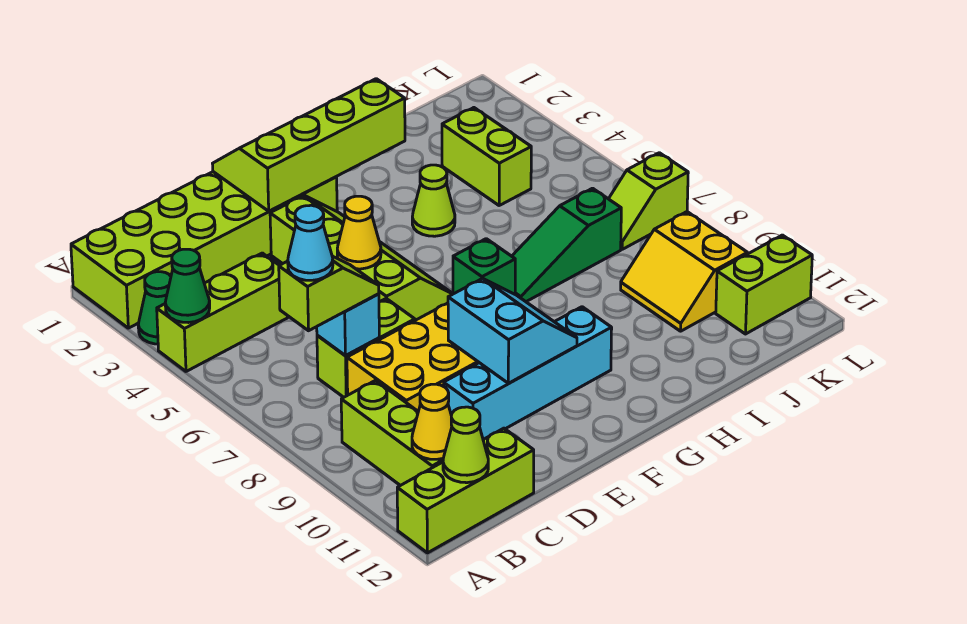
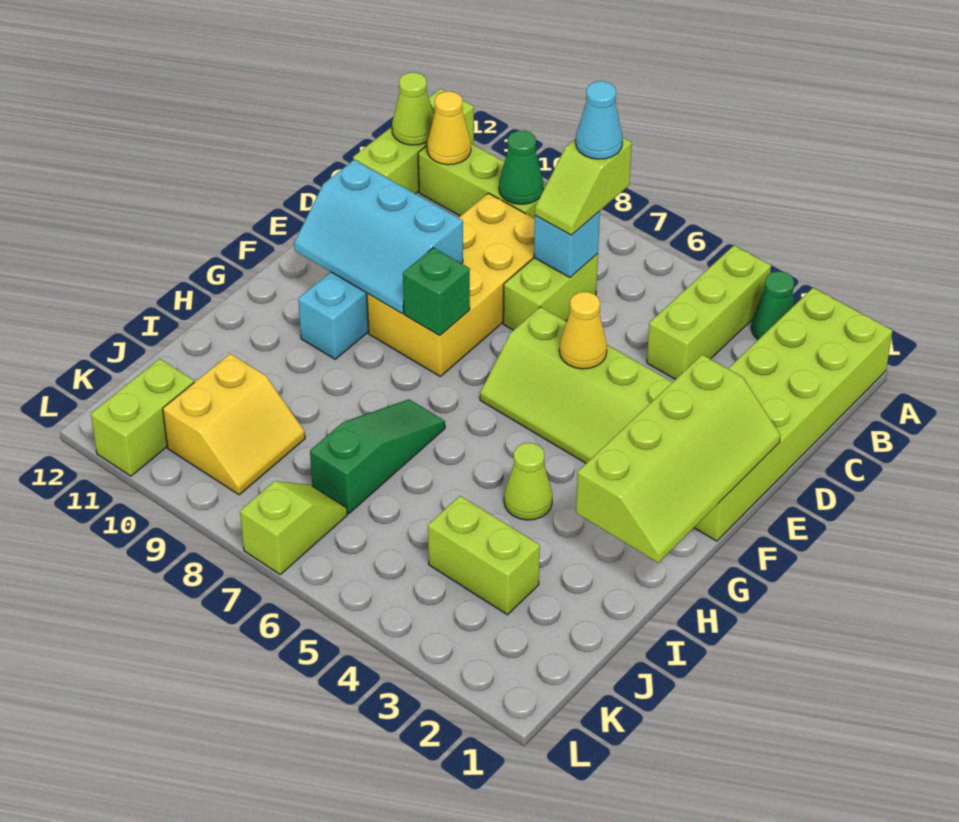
green 1x1 cone [165,249,210,323] -> green 1x1 cone moved to [499,130,544,204]
cyan 2x2 slope [448,278,577,383] -> cyan 2x3 slope [294,160,463,313]
yellow 2x2 slope [621,212,748,331] -> yellow 2x2 slope turned to [163,354,305,495]

